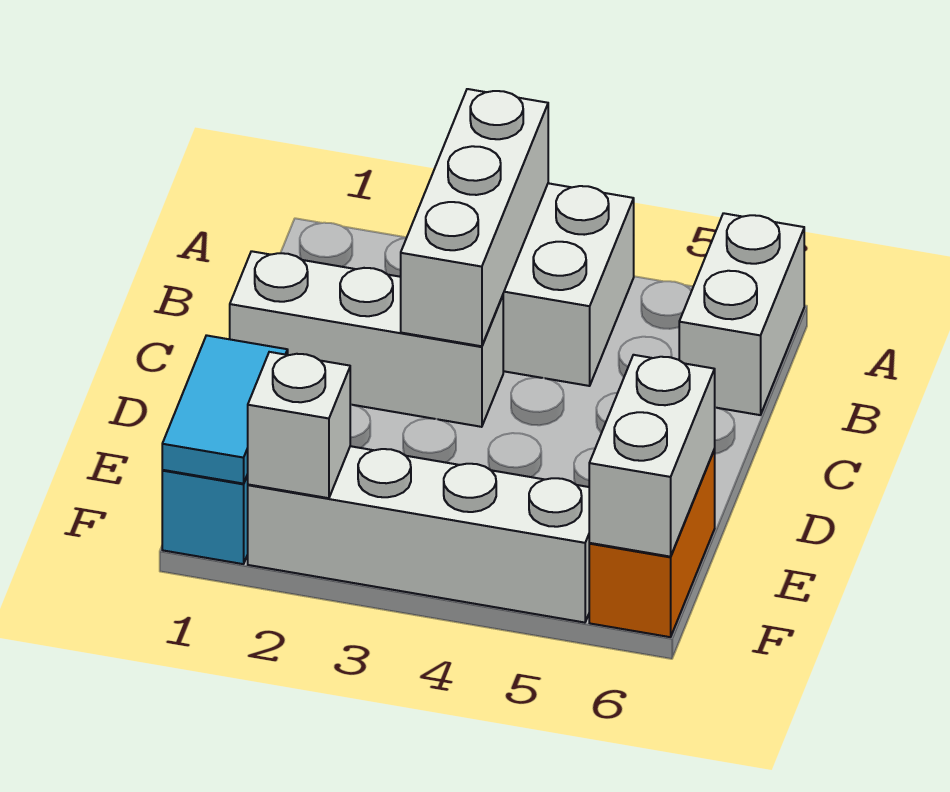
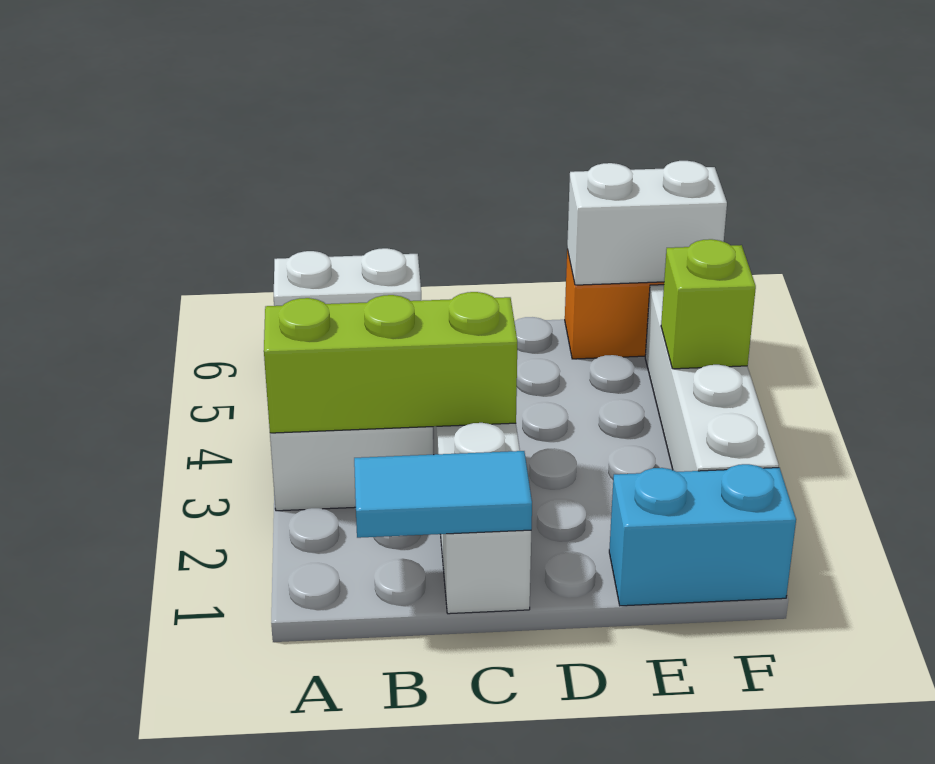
white 1x3 brick [401,89,548,346] -> lime 1x3 brick [264,292,517,433]
cyan 1x2 tile [162,335,288,484] -> cyan 1x2 tile moved to [354,451,532,538]
white 1x1 brick [248,352,350,498] -> none
none -> lime 1x1 brick [661,239,756,369]

